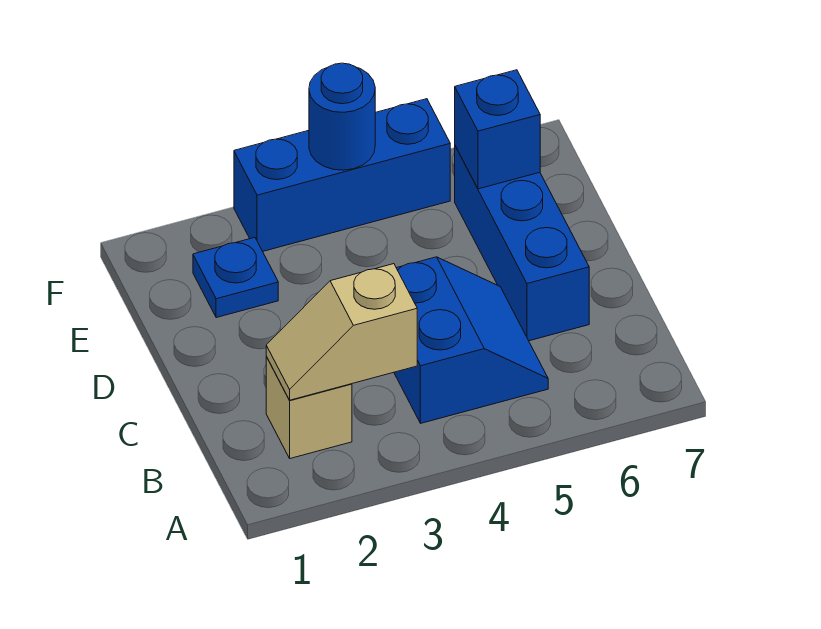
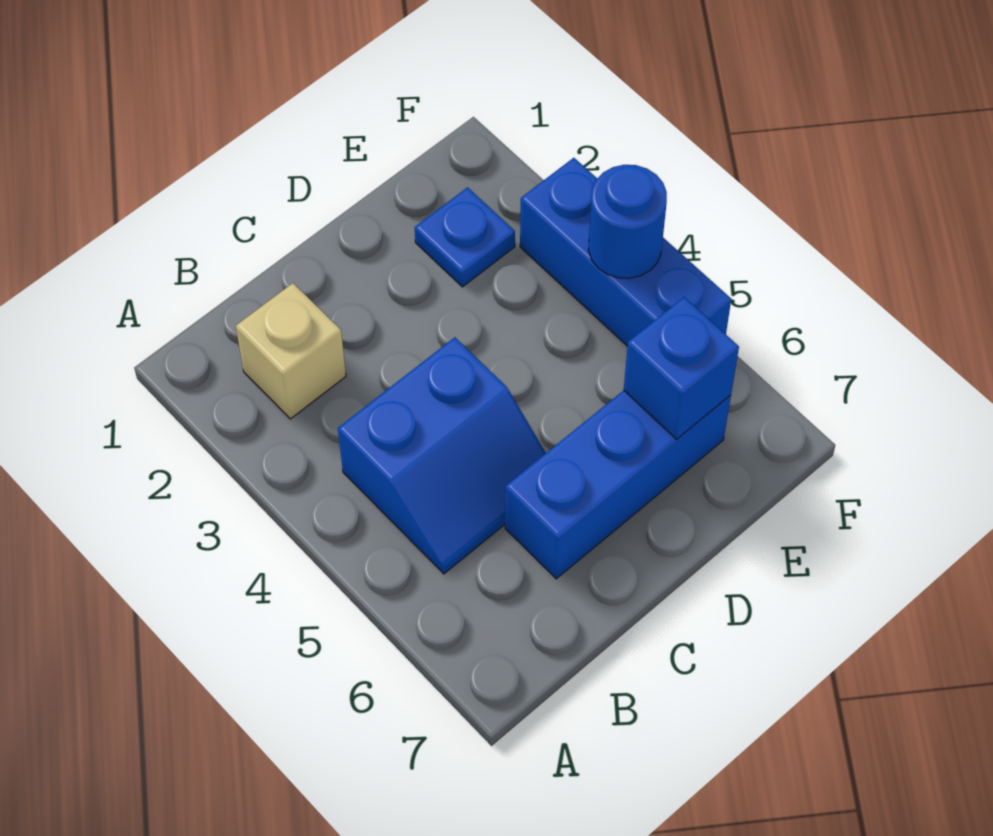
tan 1x2 slope [266,264,417,400] -> none

